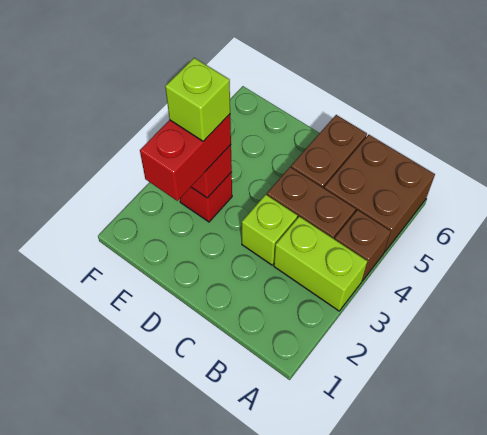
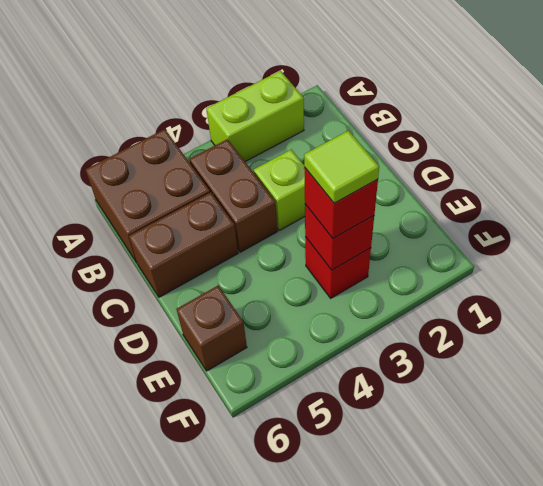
lime 1x2 brick [274,216,367,311] -> lime 1x2 brick turned to [206,71,304,161]
brown 1x1 brick [335,210,391,281] -> brown 1x1 brick moved to [177,286,247,371]
red 1x2 brick [140,114,231,201] -> red 1x1 brick [304,168,378,239]
lime 1x1 brick [165,58,230,141] -> lime 1x1 tile [304,130,379,203]

